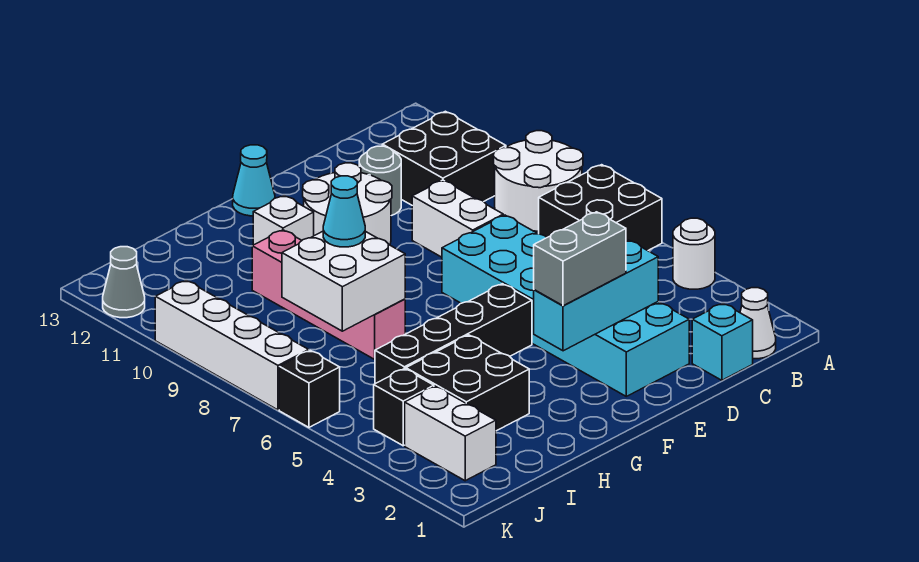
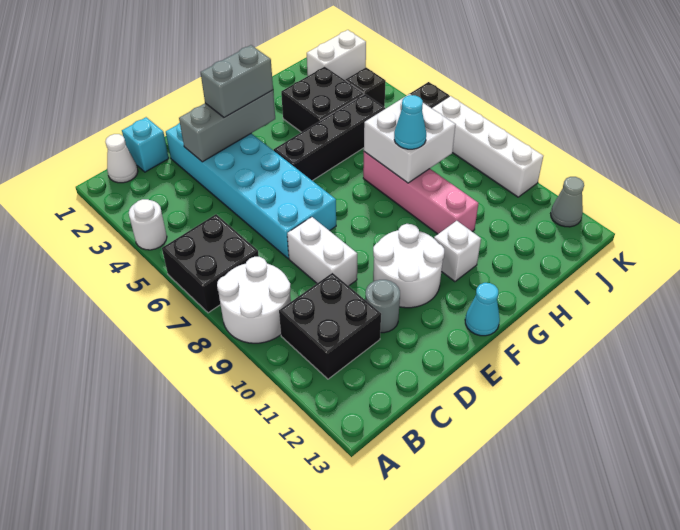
cyan 1x3 brick [534,240,658,351] -> grey 1x3 brick [179,90,275,162]
white 1x2 brick [405,386,496,481] -> white 1x2 brick turned to [307,30,366,80]

